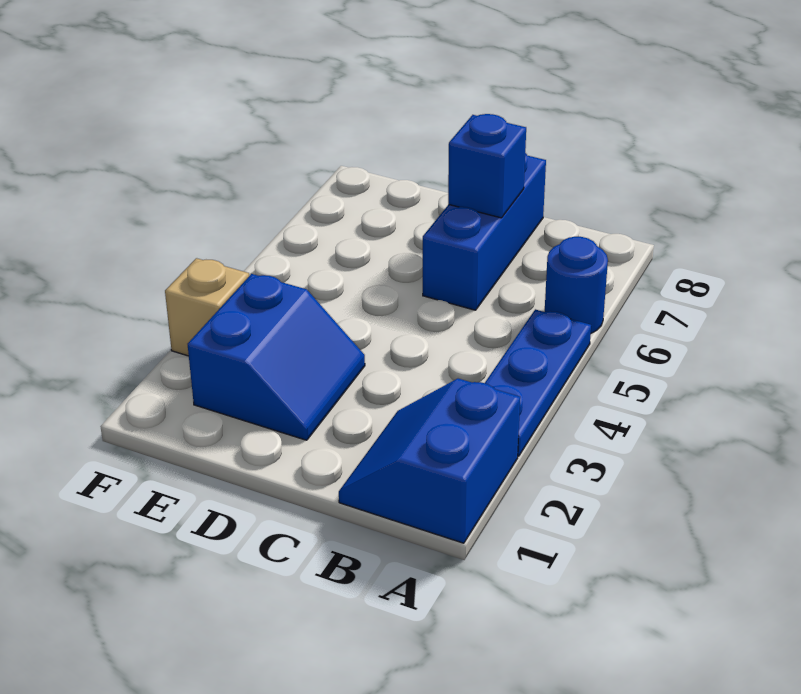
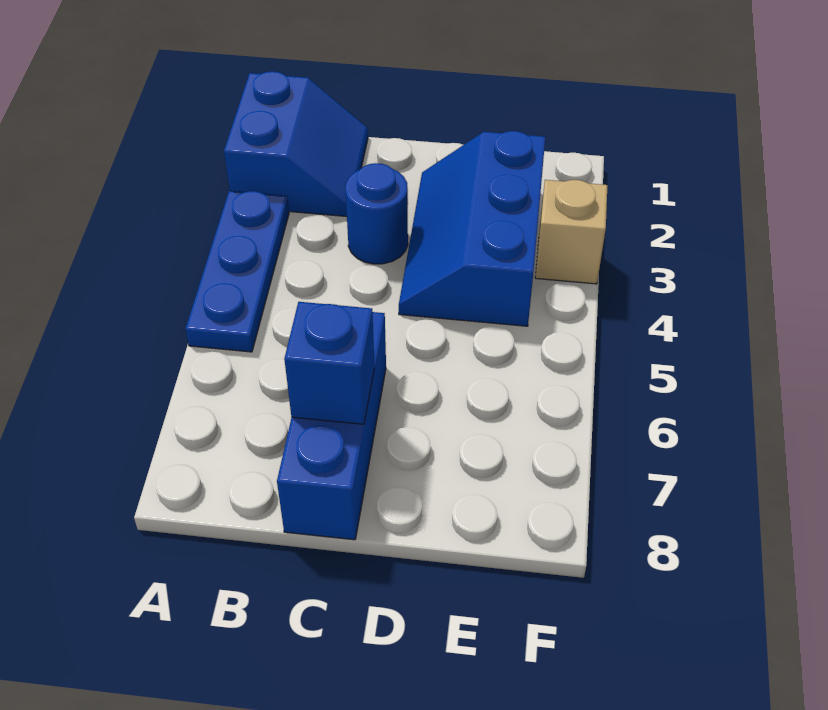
blue 1x1 round brick [545,237,608,333] -> blue 1x1 round brick moved to [345,163,408,264]
blue 2x2 slope [188,274,365,440] -> blue 2x3 slope [399,131,545,326]

